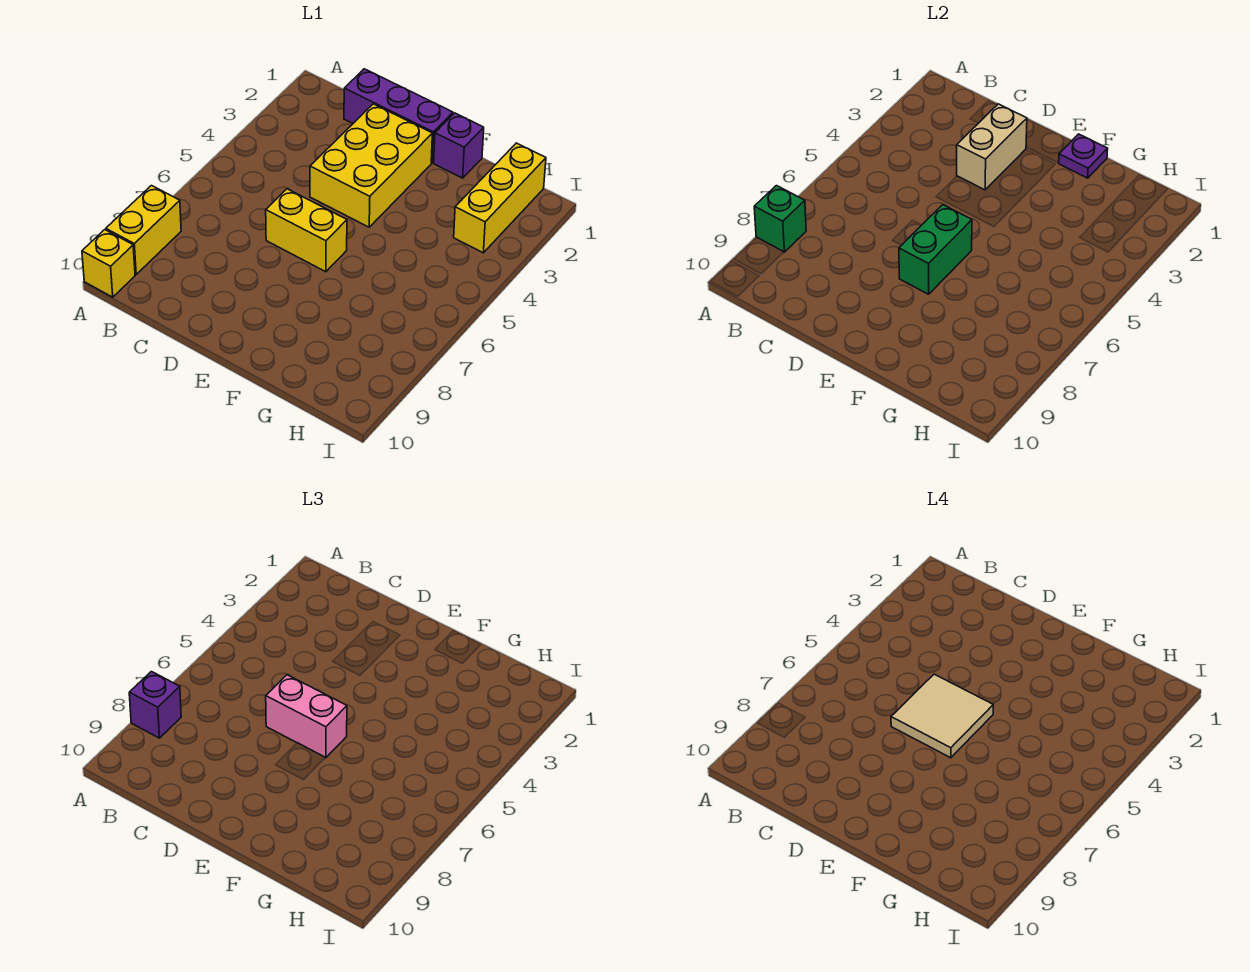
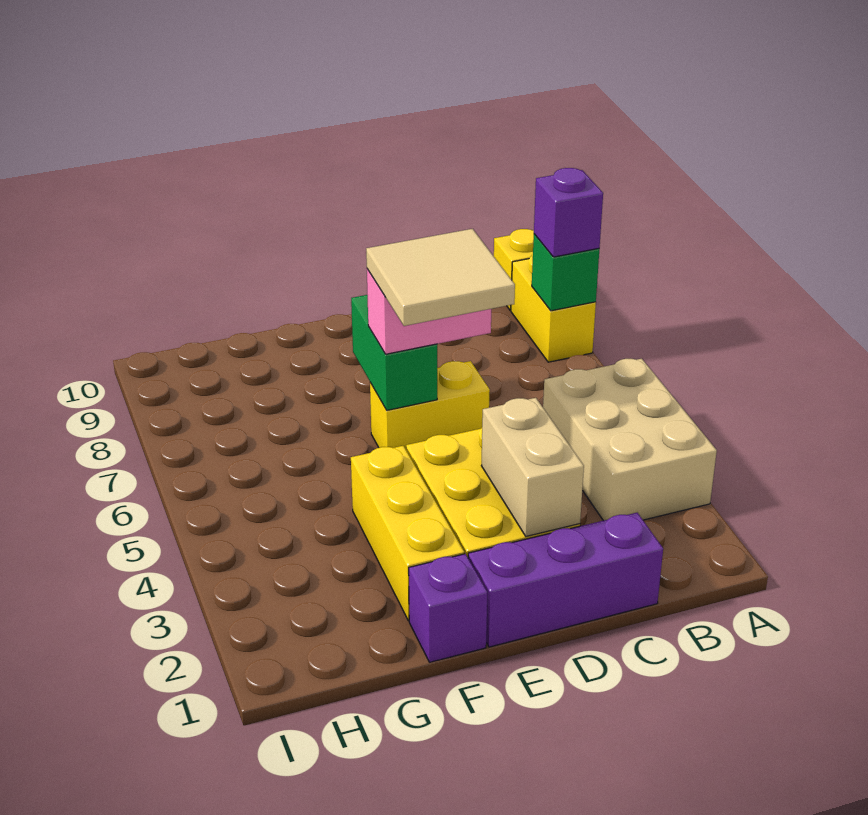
none -> tan 2x3 brick [543,359,717,521]
purple 1x1 plate [1059,134,1108,178] -> none
yellow 1x3 brick [454,143,546,253] -> yellow 1x3 brick moved to [351,446,464,621]

